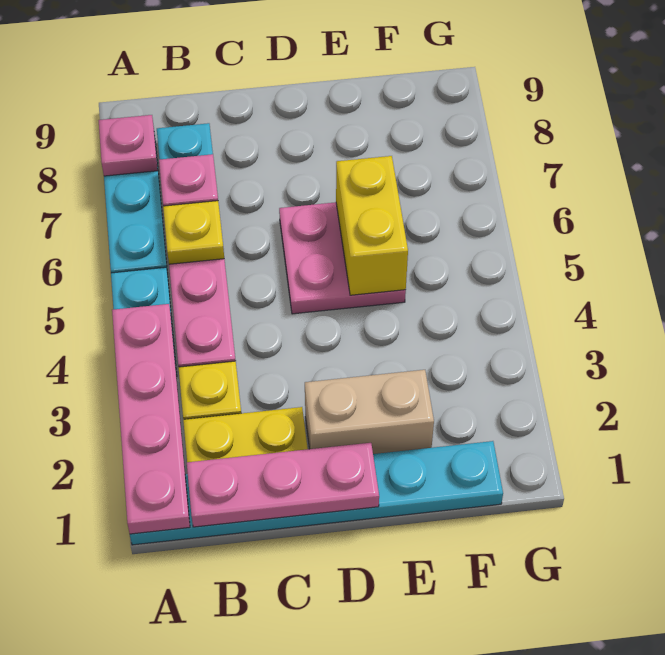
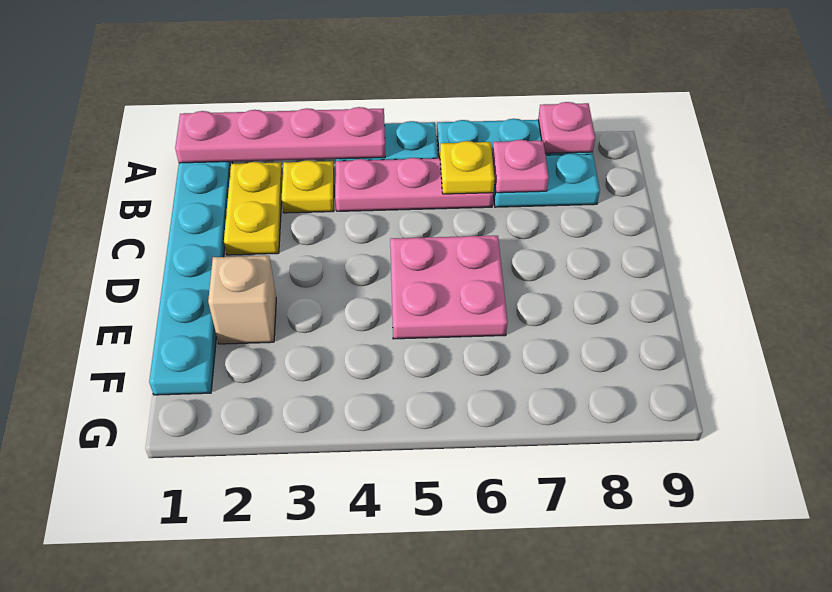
pink 1x3 plate [187,443,379,527] -> none
tan 1x2 brick [305,370,434,454] -> tan 1x1 brick [208,256,276,344]
yellow 1x2 brick [336,156,408,295] -> none

